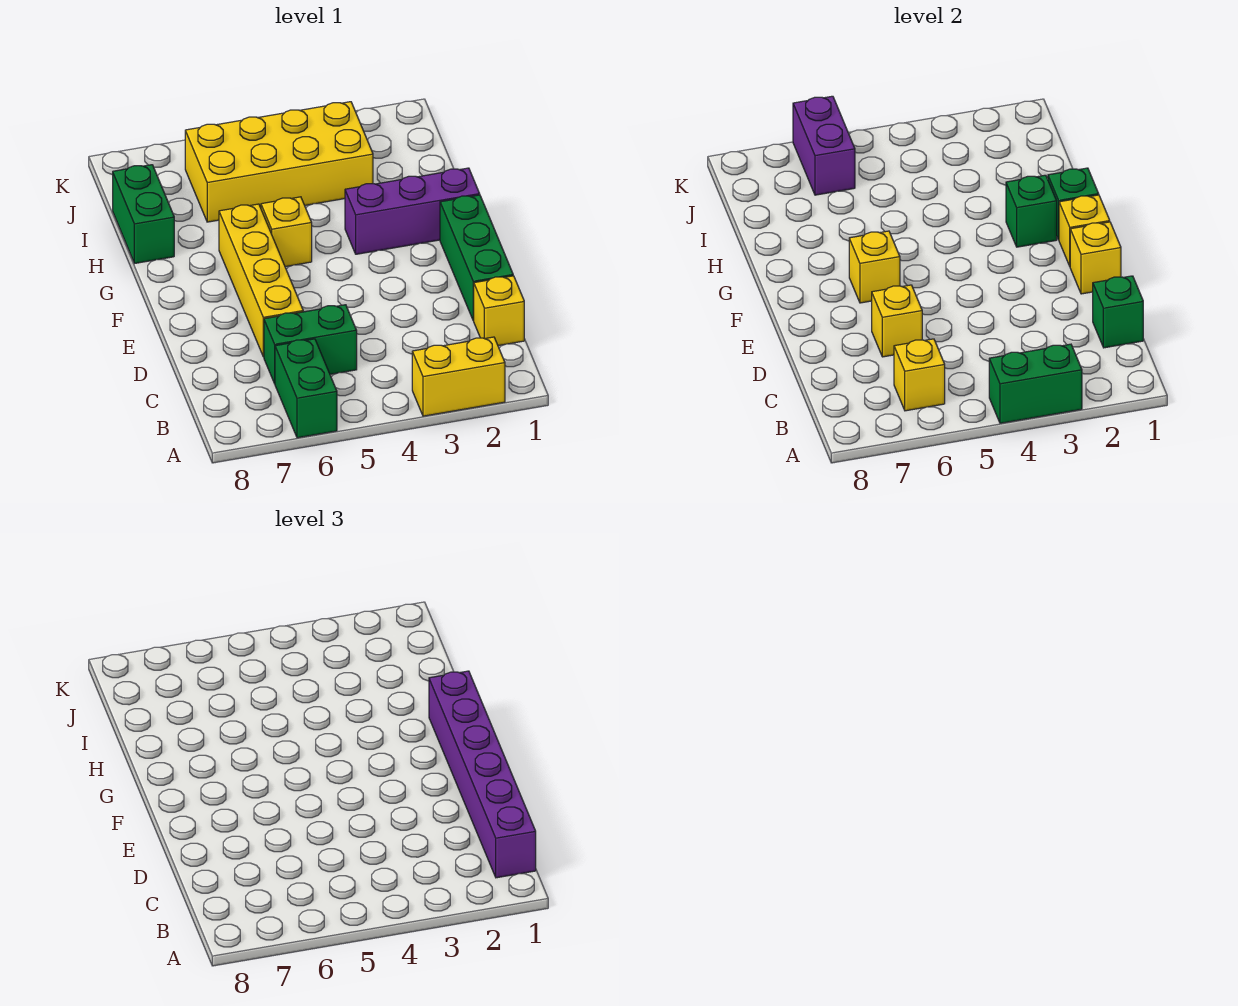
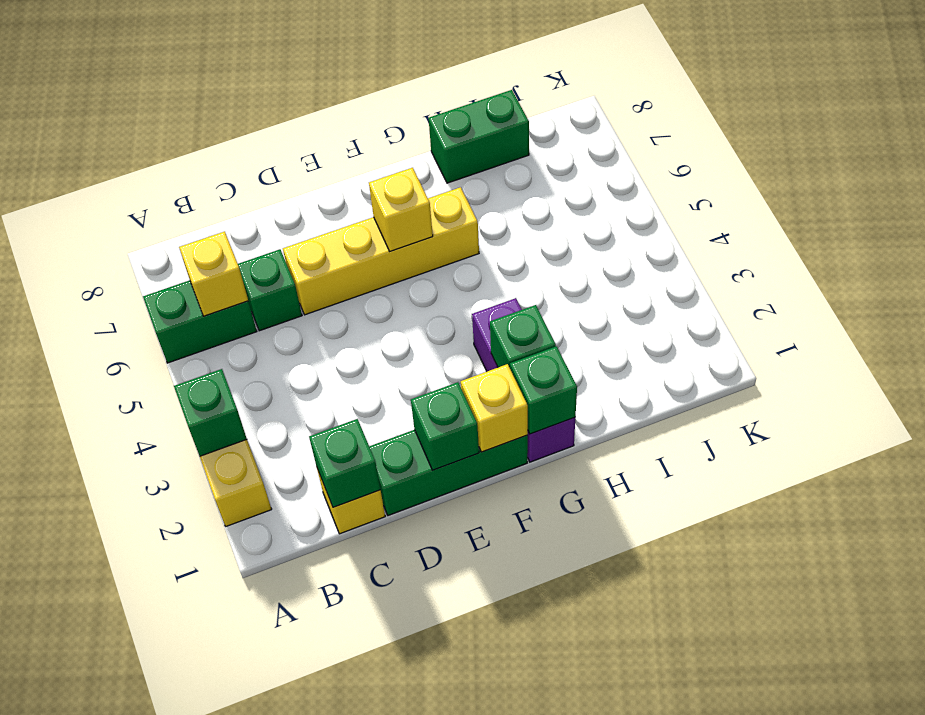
green 1x2 brick [989,344,1082,423] -> green 1x1 brick [174,369,247,456]
purple 1x6 brick [429,671,536,878] -> none
green 1x2 brick [264,305,357,384] -> green 1x1 brick [238,249,302,331]
yellow 1x1 brick [872,285,922,357] -> none
yellow 1x1 brick [1070,222,1121,294] -> green 1x1 brick [411,382,479,470]
yellow 1x1 brick [261,197,312,267] -> none
yellow 2x4 brick [185,102,373,222] -> none
purple 1x2 brick [793,96,855,195] -> none

